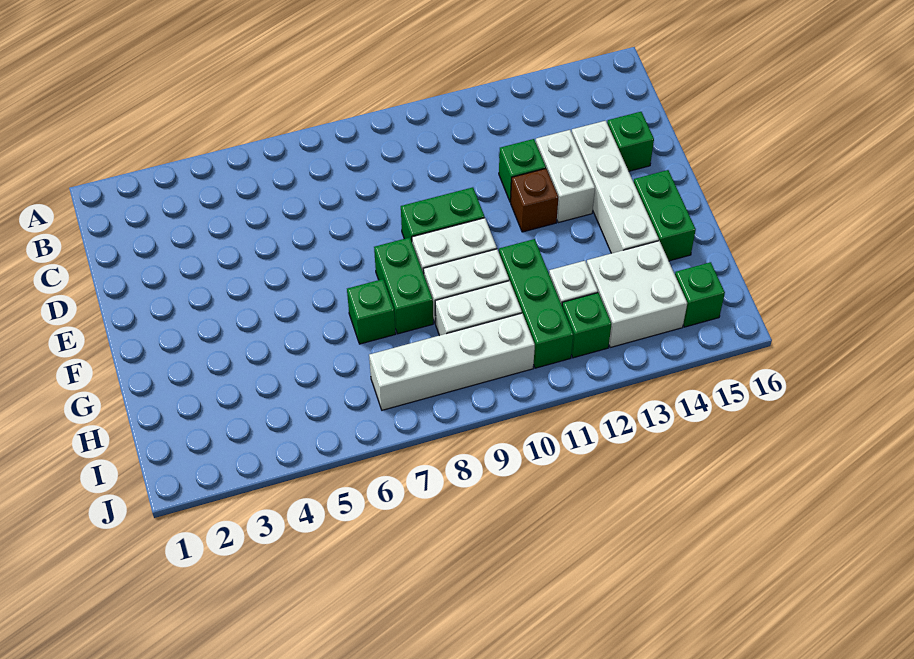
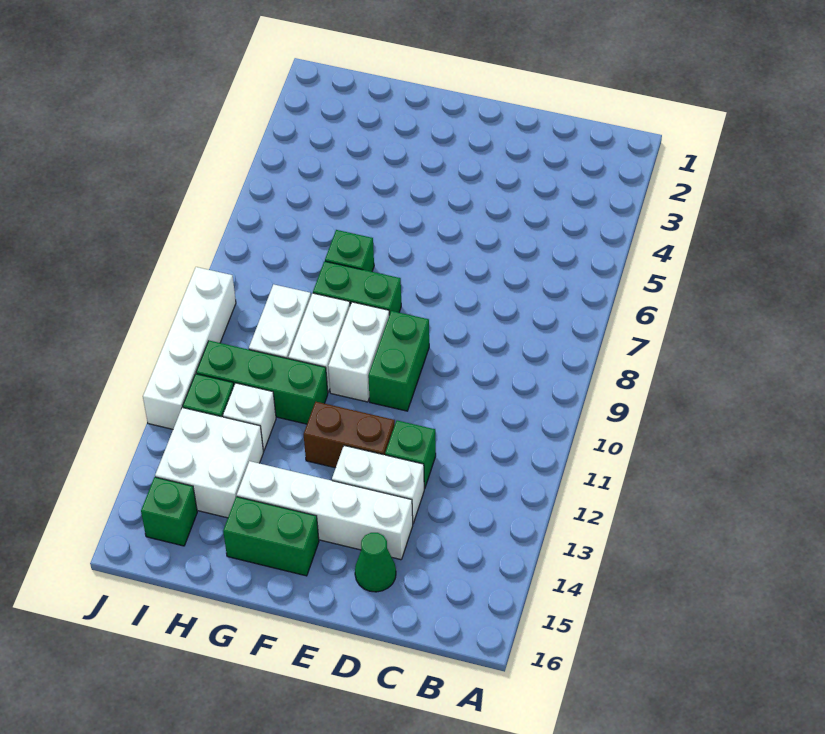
green 1x1 brick [607,112,654,171] -> green 1x1 cone [355,533,396,592]
brown 1x1 brick [511,169,558,232] -> brown 1x2 brick [304,402,395,468]
white 1x4 brick [369,313,535,410] -> white 1x4 brick moved to [143,267,236,429]

